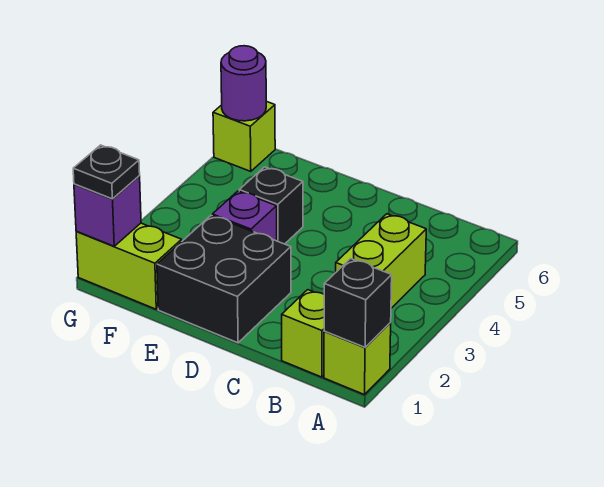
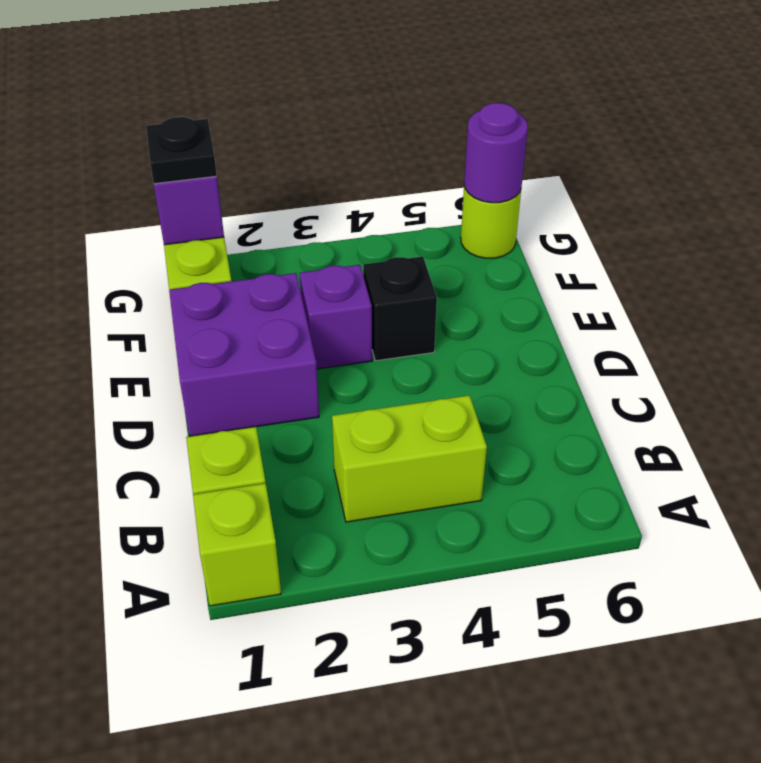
black 1x1 brick [324,259,392,347] -> none
black 2x2 brick [157,215,291,343] -> purple 2x2 brick [169,273,319,436]
lime 1x1 brick [213,101,275,171] -> lime 1x1 round brick [461,185,521,258]

